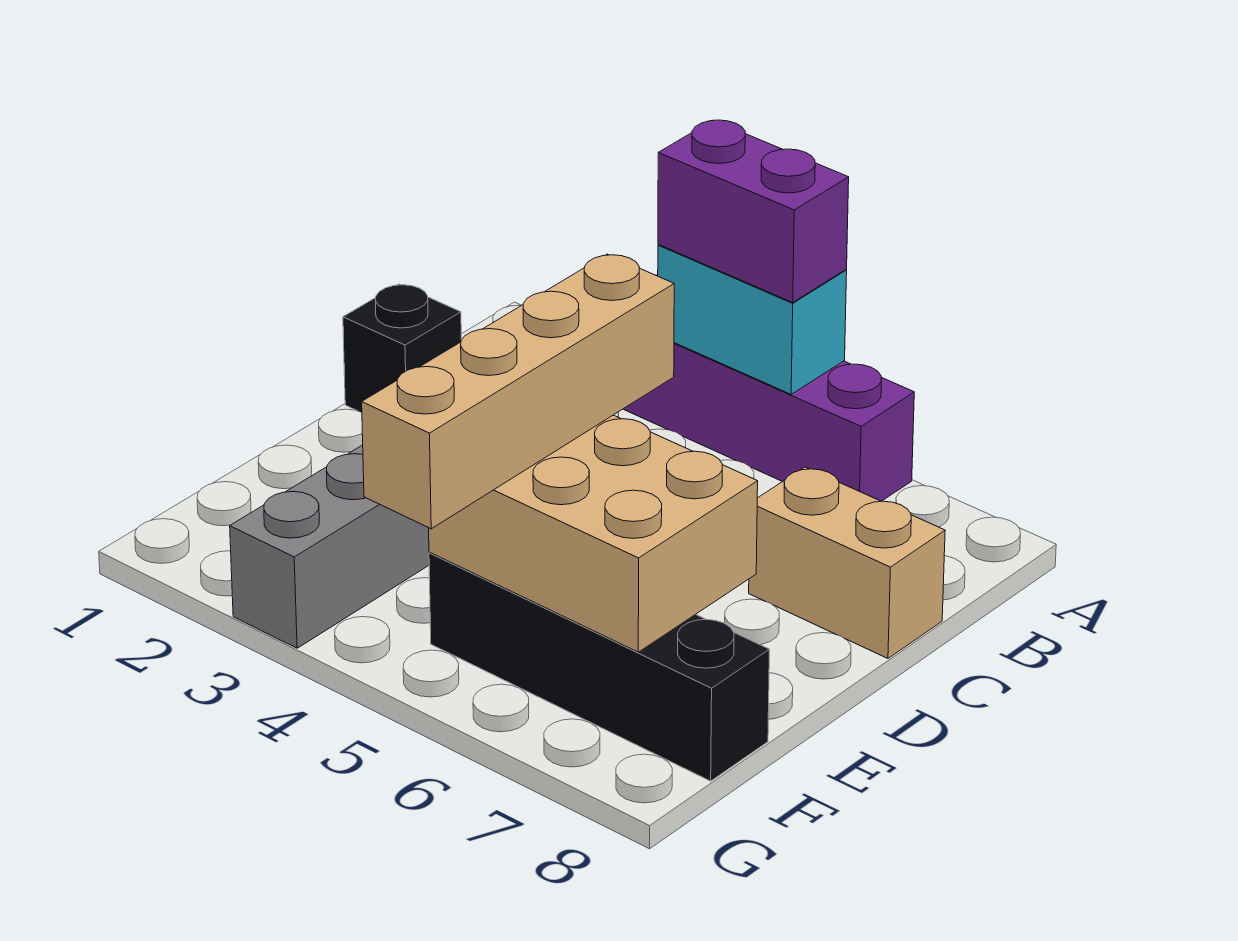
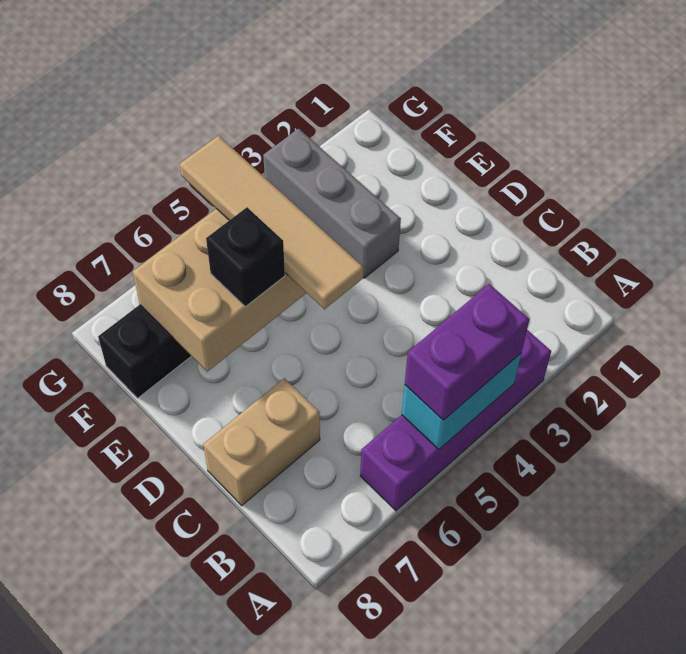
black 1x1 brick [343,284,461,412] -> black 1x1 brick moved to [206,207,285,307]
tan 1x4 brick [362,254,674,529] -> tan 1x4 tile [180,136,364,309]

